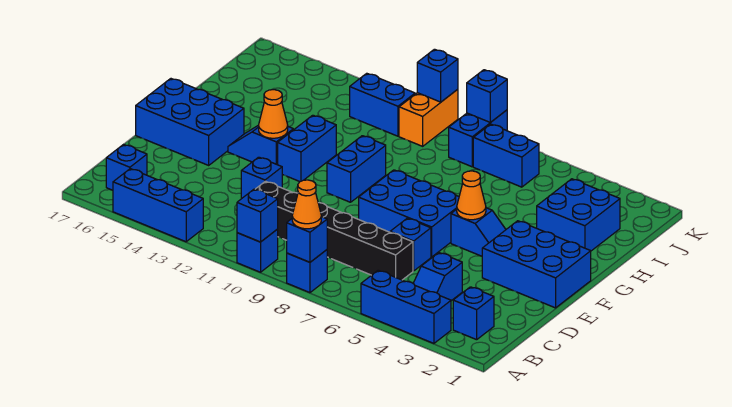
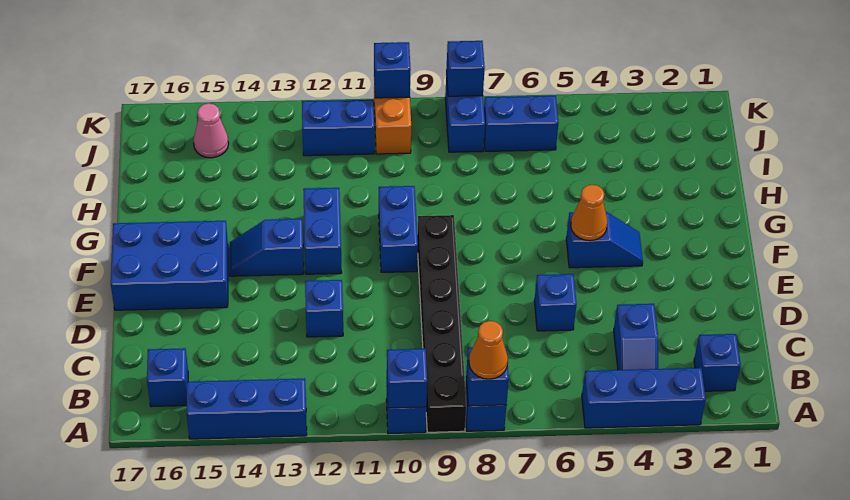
black 1x6 brick [255,181,413,280] -> black 1x6 brick turned to [417,215,466,432]
blue 2x3 brick [482,221,591,308] -> none
blue 2x3 brick [359,170,459,257] -> none
orange 1x1 cone [259,90,288,138] -> none
blue 2x2 brick [537,179,620,251] -> none
none -> pink 1x1 cone [193,103,229,158]

